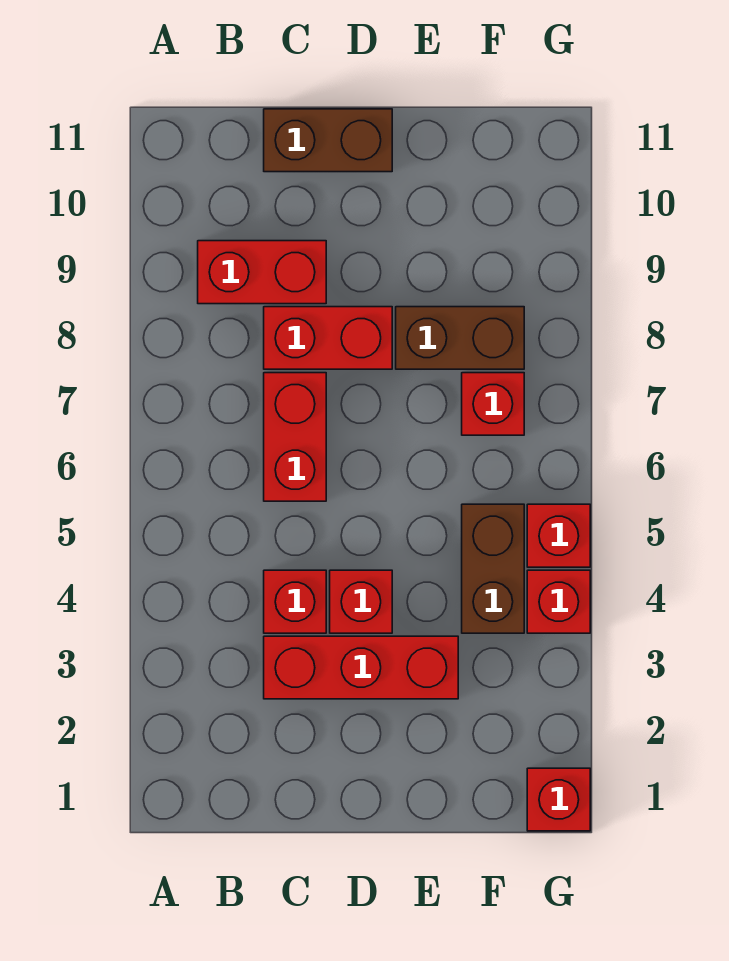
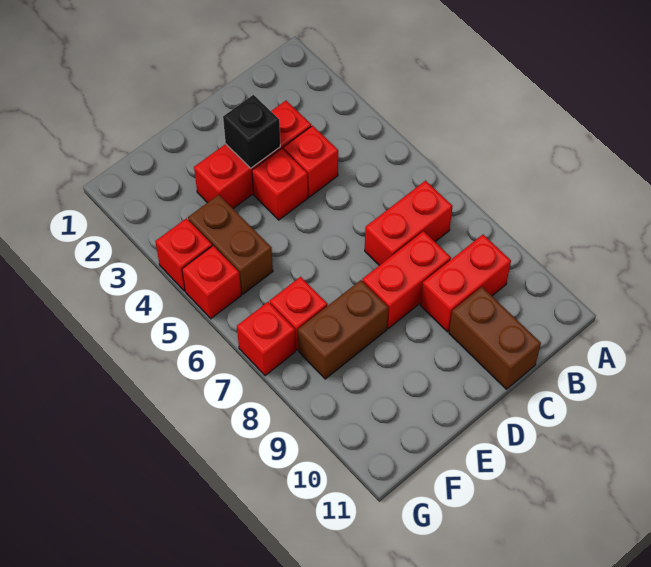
red 1x2 brick [264,373,326,501] -> red 1x2 brick turned to [365,181,453,265]
brown 1x2 brick [264,109,392,172] -> brown 1x2 brick turned to [449,287,541,389]
none -> black 1x1 brick [223,95,280,168]
red 1x1 brick [527,768,590,831] -> red 1x1 brick moved to [237,302,296,376]

